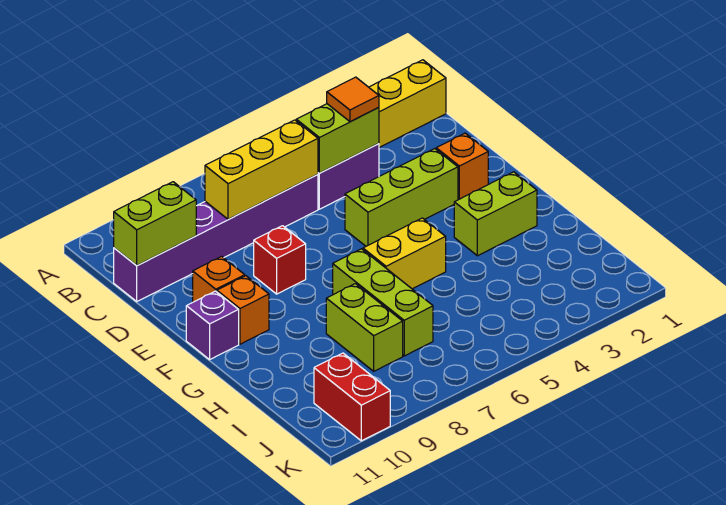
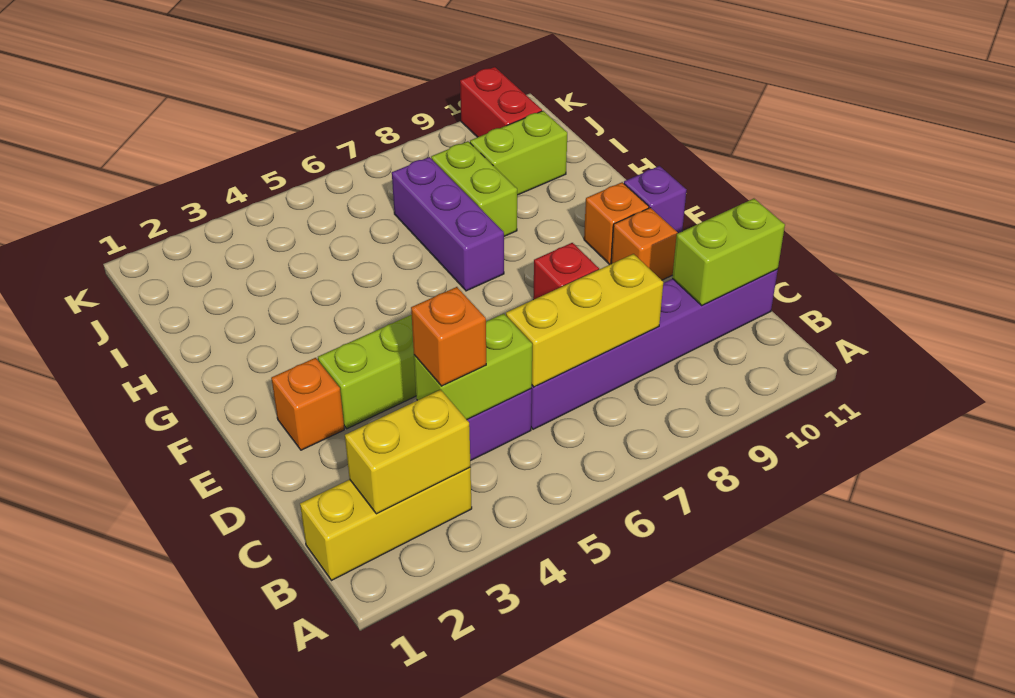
orange 1x1 tile [327,77,379,122] -> orange 1x1 brick [411,287,486,386]
lime 1x2 brick [454,172,537,256] -> lime 1x2 brick moved to [470,111,567,195]
yellow 1x2 brick [363,218,446,289] -> yellow 1x2 brick moved to [345,390,470,514]
lime 1x3 brick [333,249,433,356] -> purple 1x3 brick [392,157,504,291]

